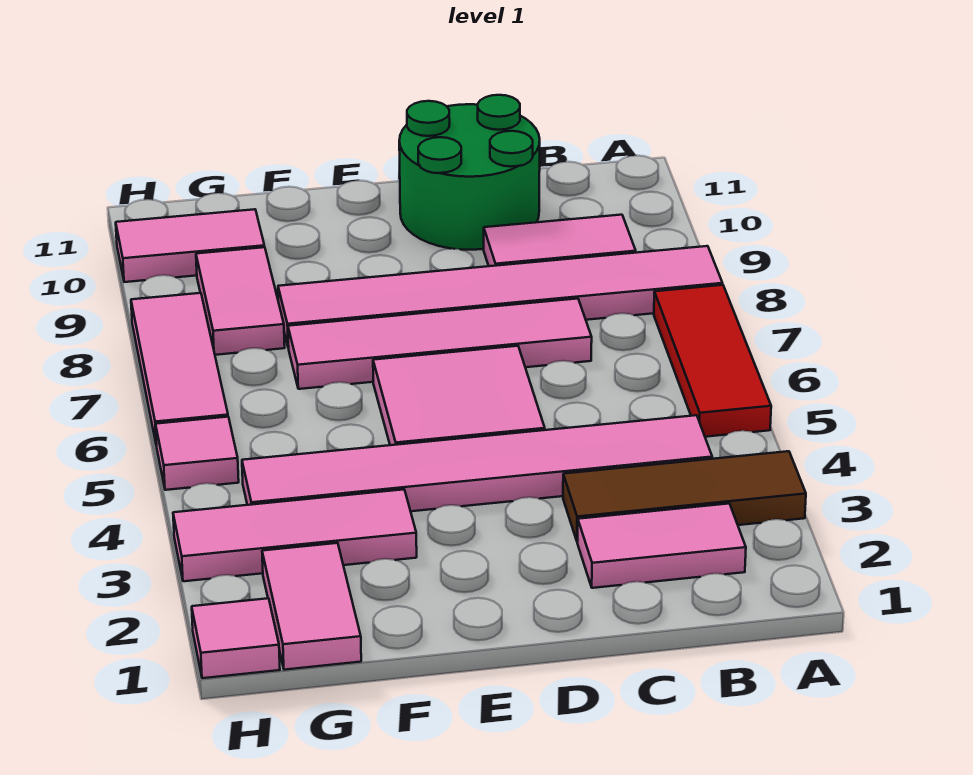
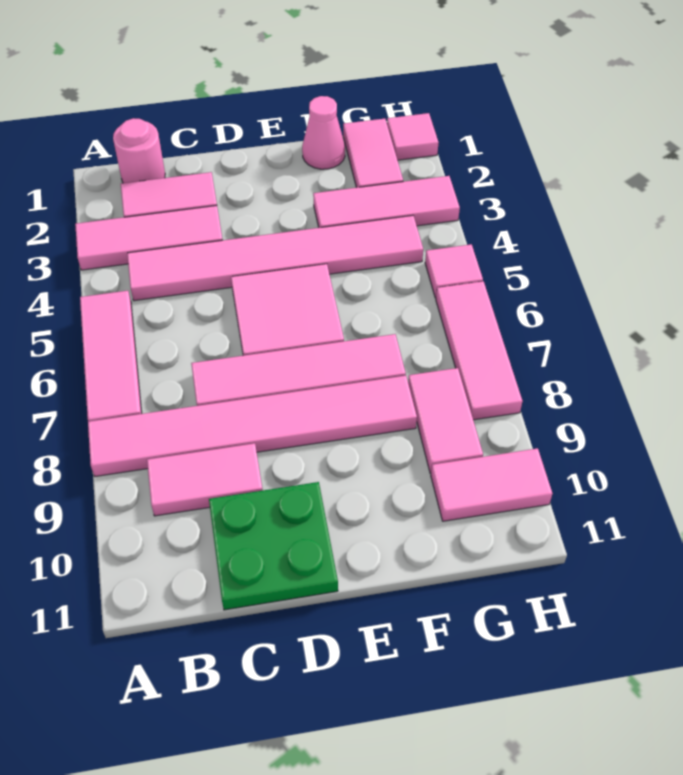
brown 1x3 tile [563,451,806,541] -> pink 1x3 tile [75,206,223,270]
red 1x3 tile [654,285,771,437] -> pink 1x3 tile [80,291,142,421]
none -> pink 1x1 round brick [113,118,165,183]
green 2x2 round brick [399,95,540,250] -> green 2x2 plate [209,482,338,610]
none -> pink 1x1 cone [302,96,345,169]

